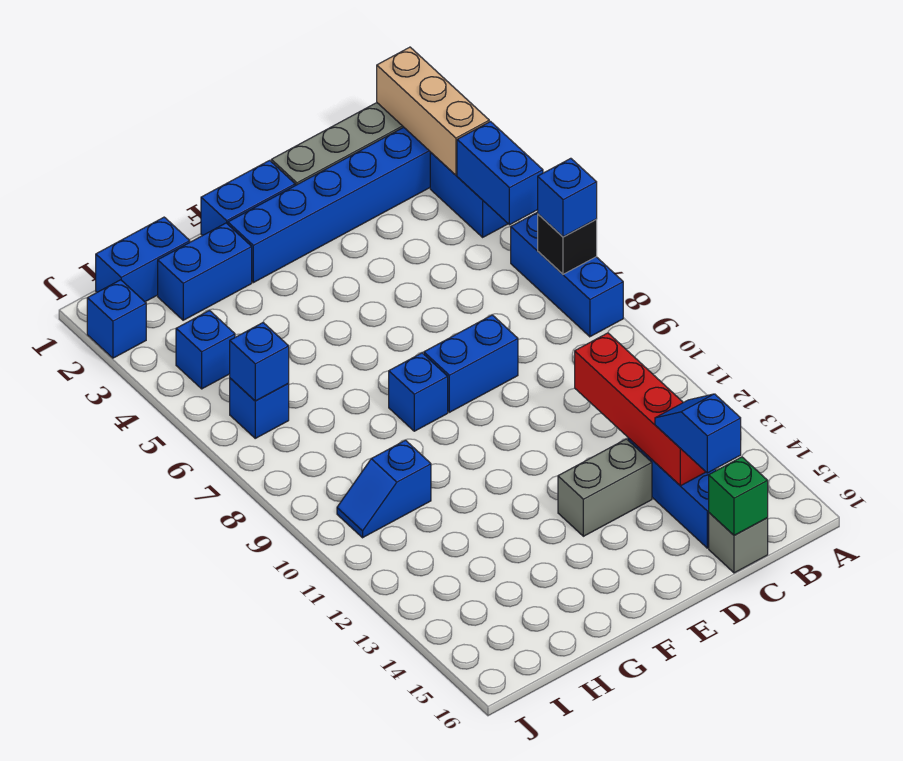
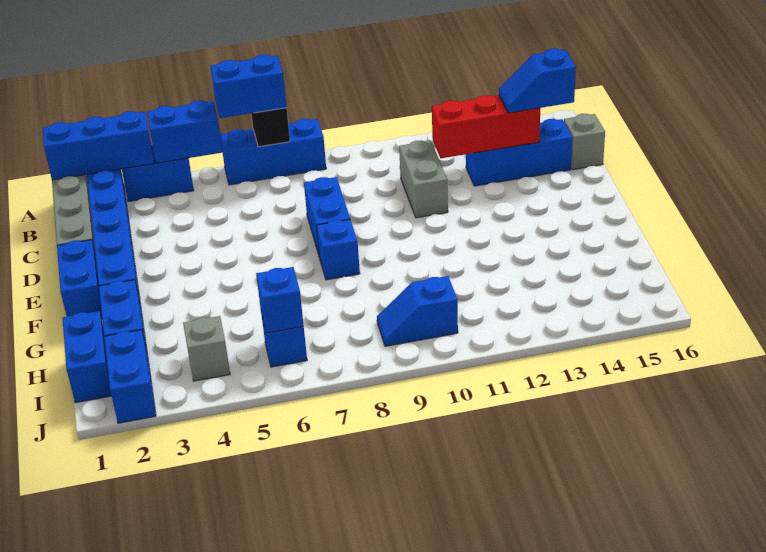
tan 1x3 brick [377,47,489,175] -> blue 1x3 brick [43,111,154,180]
blue 1x1 brick [538,158,597,237] -> blue 1x2 brick [211,55,287,118]
red 1x4 brick [575,333,706,486] -> red 1x3 brick [432,95,540,158]
green 1x1 brick [709,457,768,536] -> none
grey 1x2 brick [558,439,652,536] -> grey 1x2 brick moved to [399,141,448,218]
blue 1x2 slope [337,440,431,538] -> blue 1x2 slope turned to [377,276,458,346]
blue 1x1 brick [176,311,235,389] -> grey 1x1 brick [183,316,230,381]
blue 1x1 brick [87,280,146,358] -> blue 1x2 brick [104,330,156,423]

